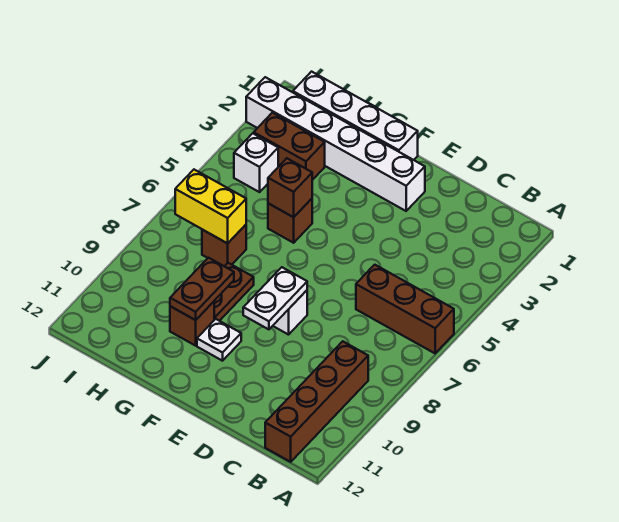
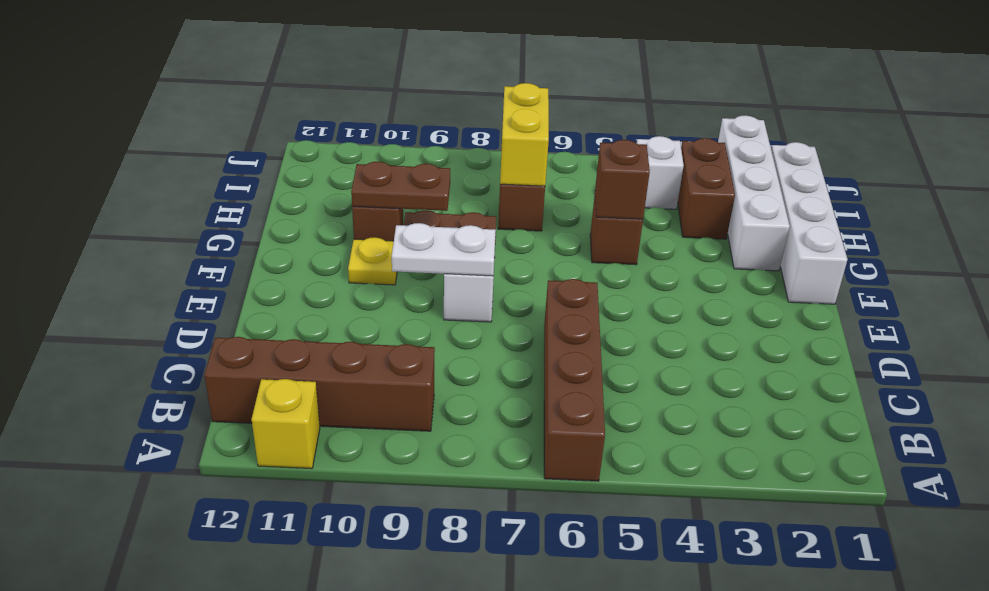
brown 1x3 brick [356,265,454,353] -> brown 1x4 brick [544,279,605,481]
none -> yellow 1x1 brick [252,379,320,469]
white 1x6 brick [246,77,425,211] -> white 1x4 brick [718,115,790,271]
white 1x1 plate [197,319,241,361] -> yellow 1x1 plate [348,237,397,285]

